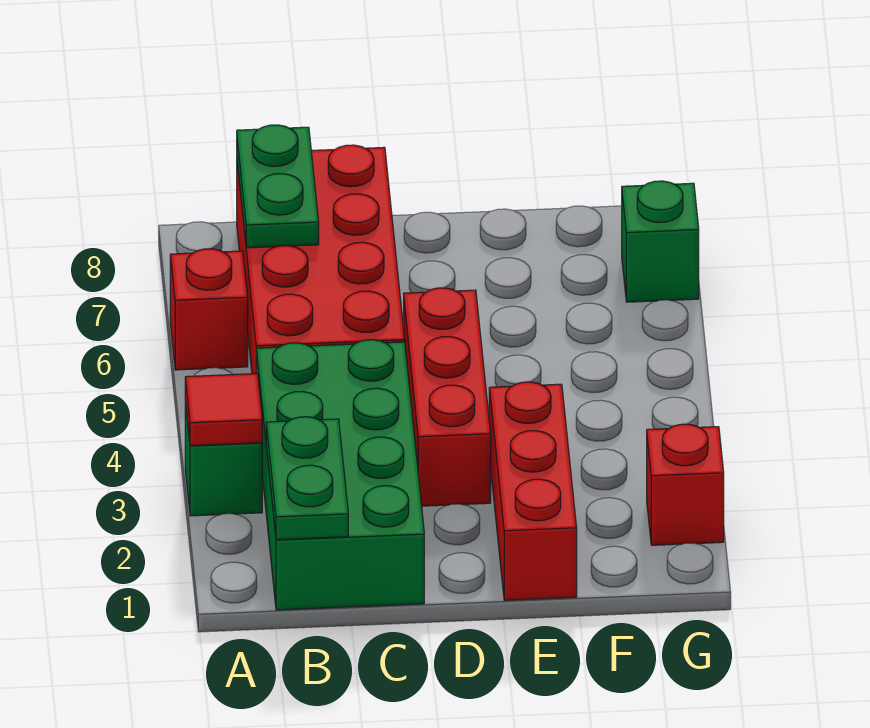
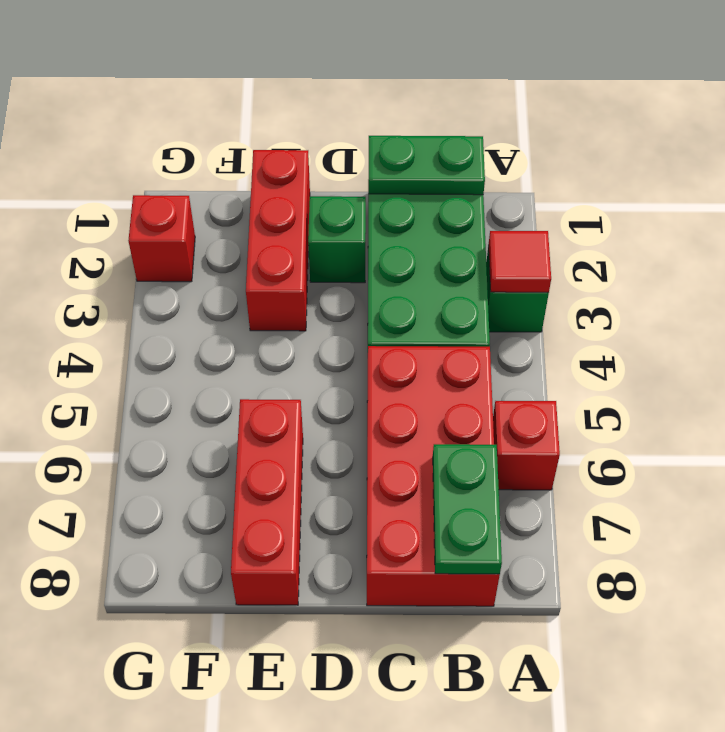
green 1x2 plate [266,417,348,540] -> green 1x2 plate turned to [369,136,485,195]
red 1x3 brick [404,288,491,506] -> red 1x3 brick moved to [231,399,303,605]
green 1x1 brick [622,181,699,302] -> green 1x1 brick moved to [308,196,366,283]

